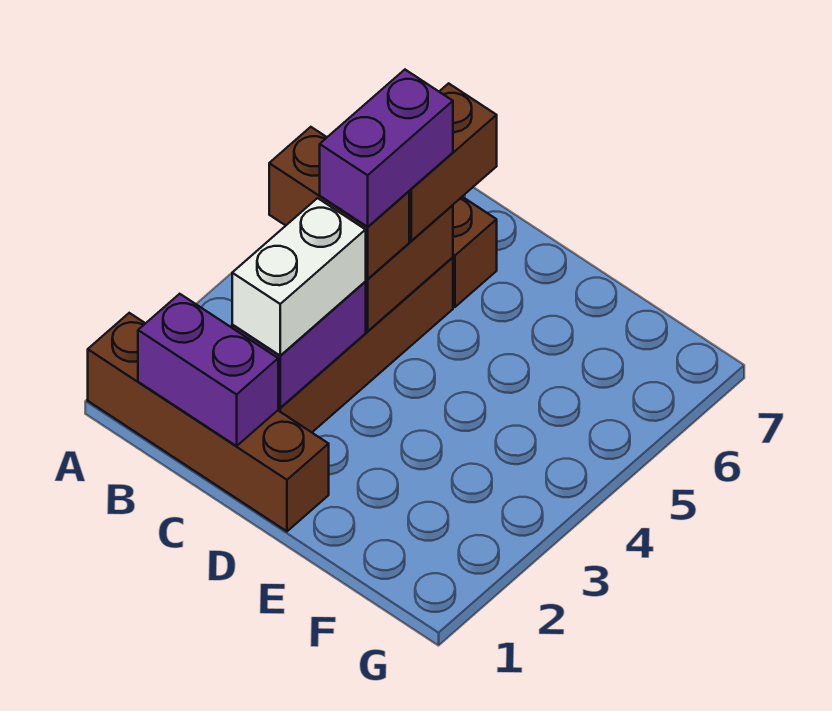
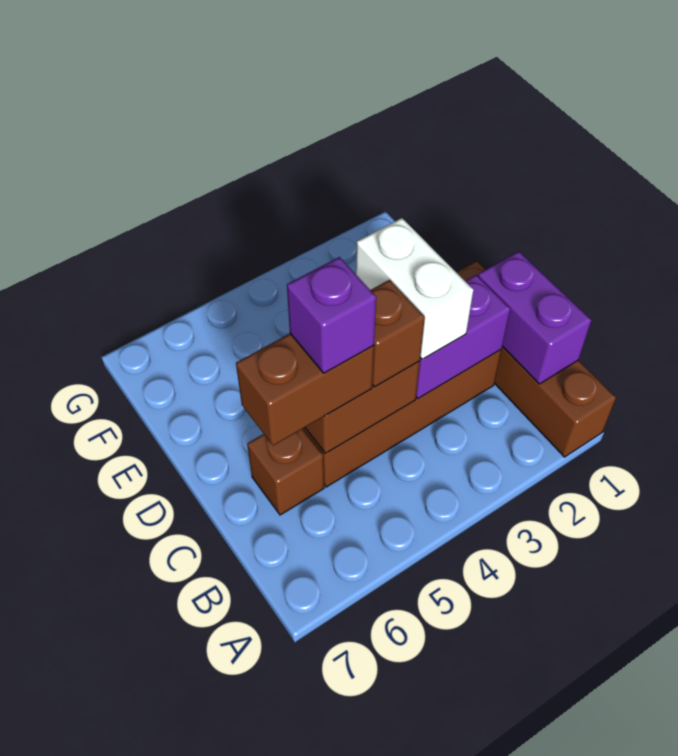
brown 1x2 brick [269,127,409,279] -> brown 1x1 brick [371,280,425,387]
white 1x2 brick [232,198,366,355] -> white 1x2 brick turned to [356,218,473,359]
purple 1x2 brick [320,70,453,227] -> purple 1x1 brick [287,257,376,373]

